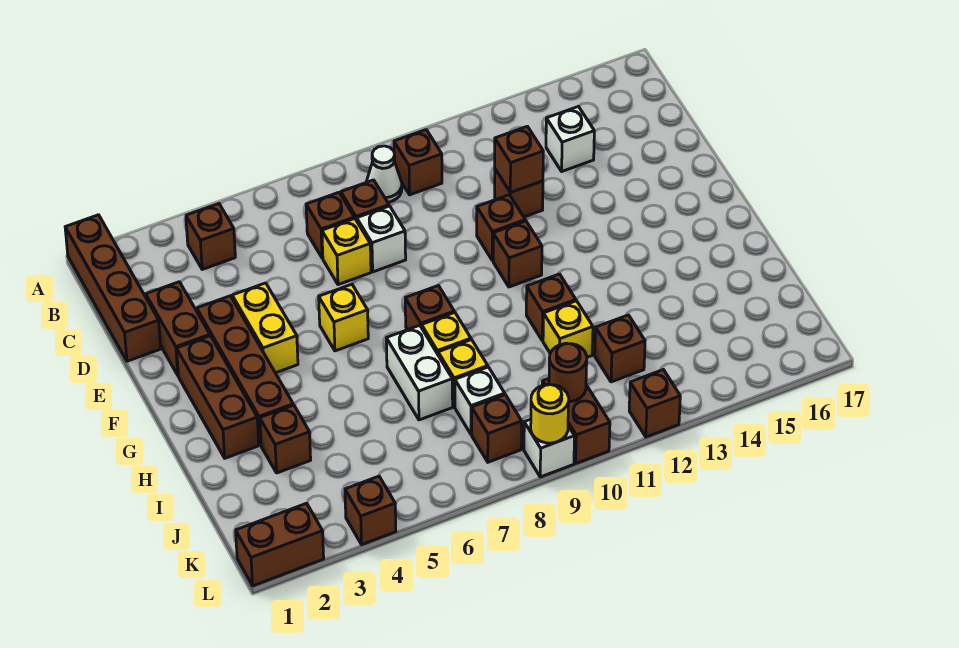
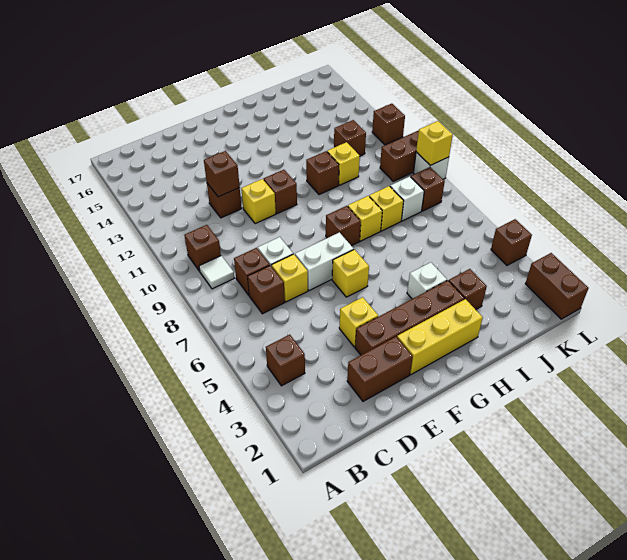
brown 1x4 brick [65,215,161,361] -> none
white 1x1 cone [366,146,402,202] -> white 1x1 tile [199,256,234,289]
white 1x1 brick [546,106,594,171] -> white 1x1 brick moved to [407,262,447,299]
yellow 1x2 brick [232,283,298,373] -> yellow 1x1 brick [339,297,378,347]
brown 1x1 brick [477,195,525,261] -> yellow 1x1 brick [241,179,276,224]
brown 1x3 brick [177,336,259,458] -> yellow 1x3 brick [397,299,483,374]
white 1x2 brick [386,325,453,420] -> white 1x2 brick moved to [295,232,354,291]
brown 1x1 round brick [549,343,587,402] -> none
yellow 1x1 round brick [531,385,569,443] -> yellow 1x1 brick [416,121,453,165]

